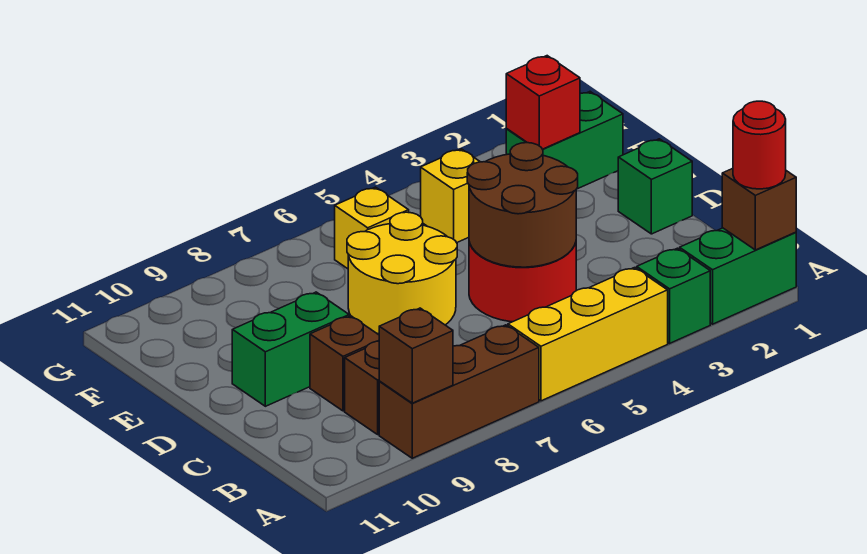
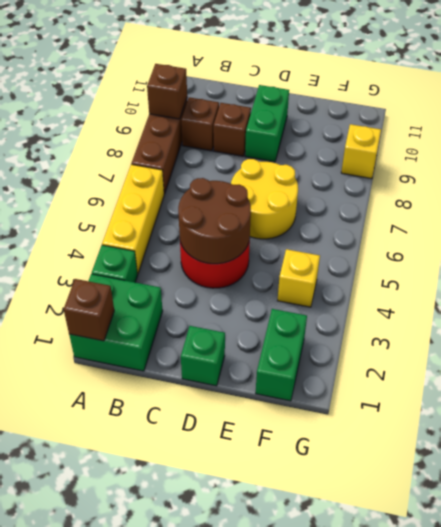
green 1x2 brick [680,228,796,324] -> green 2x2 brick [69,274,163,371]
red 1x1 round brick [733,101,786,189] -> none
red 1x1 brick [506,56,580,149] -> none
yellow 1x1 brick [335,187,409,269] -> yellow 1x1 brick moved to [341,124,381,179]

